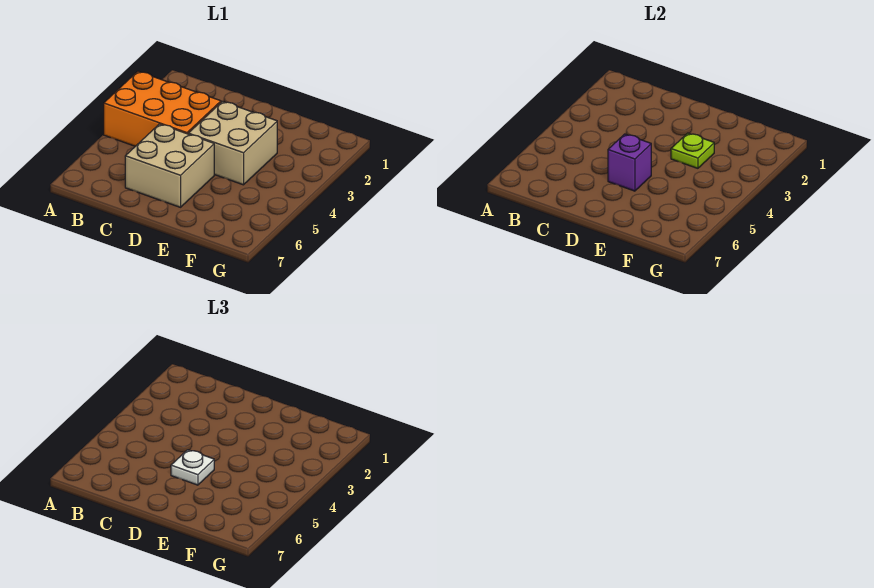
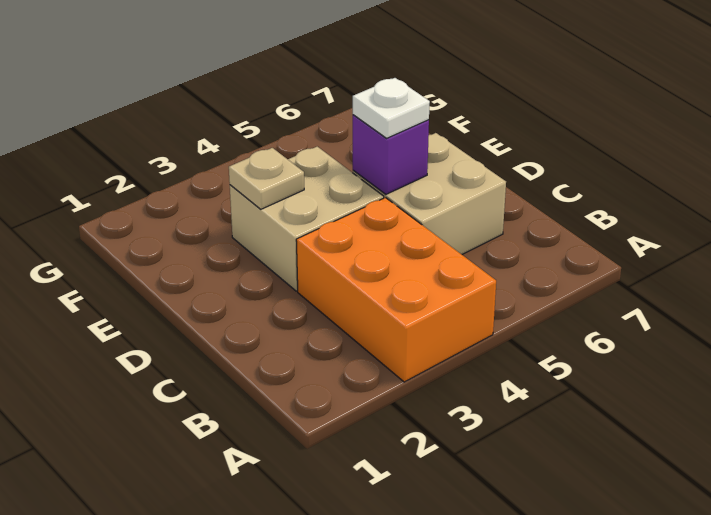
lime 1x1 plate [671,133,714,168] -> tan 1x1 plate [229,148,304,209]

